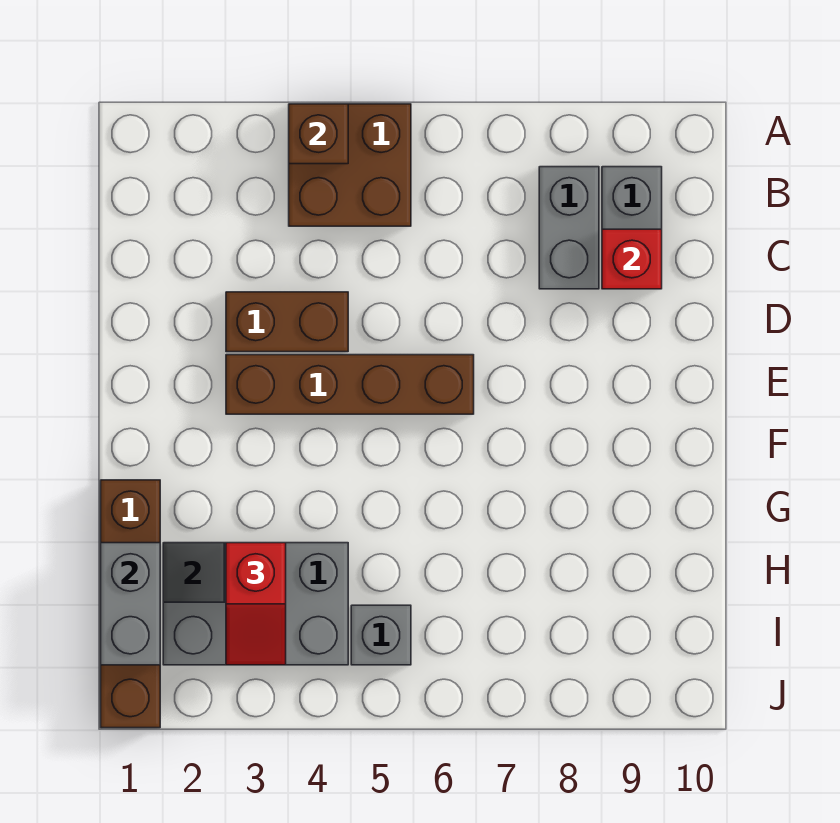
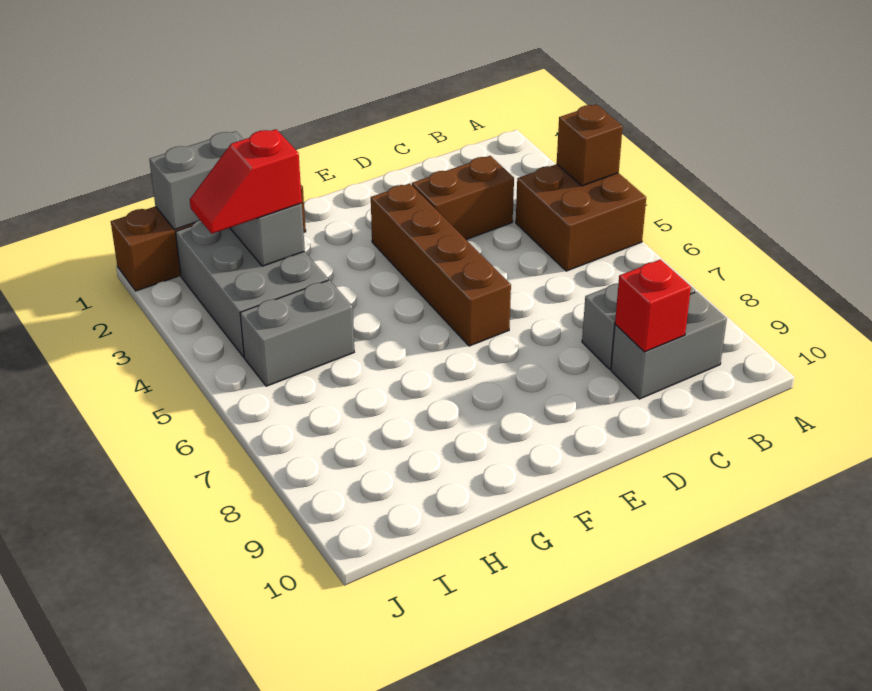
brown 1x2 brick [226,292,348,352] -> brown 1x2 brick turned to [412,156,514,239]
grey 1x1 brick [351,605,411,665] -> grey 1x2 brick [240,280,354,386]

